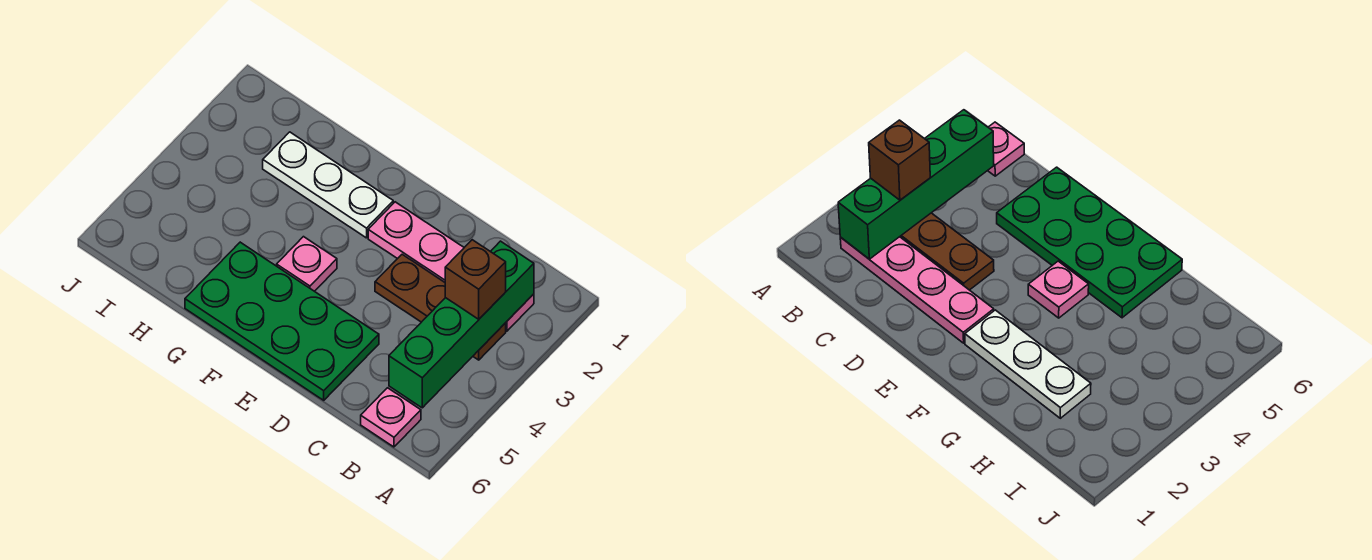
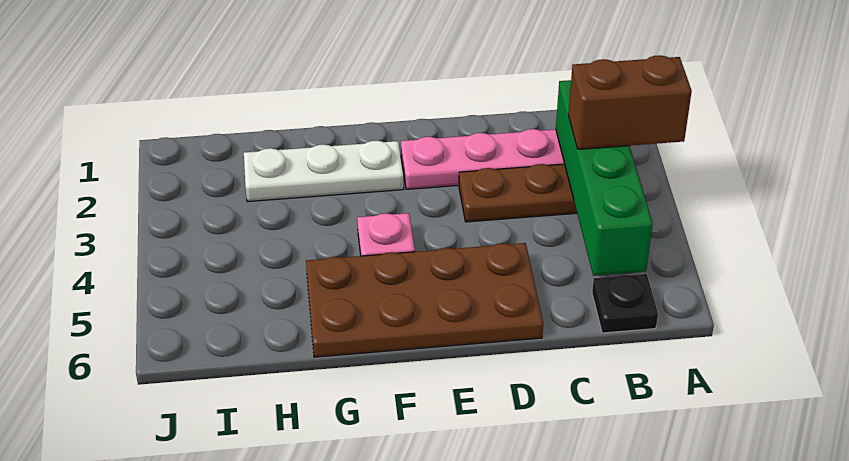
brown 1x1 brick [445,240,506,319] -> brown 1x2 brick [568,55,692,149]
pink 1x1 plate [361,388,421,447] -> black 1x1 plate [592,274,658,333]
green 2x4 plate [185,242,379,400] -> brown 2x4 plate [306,243,543,357]

